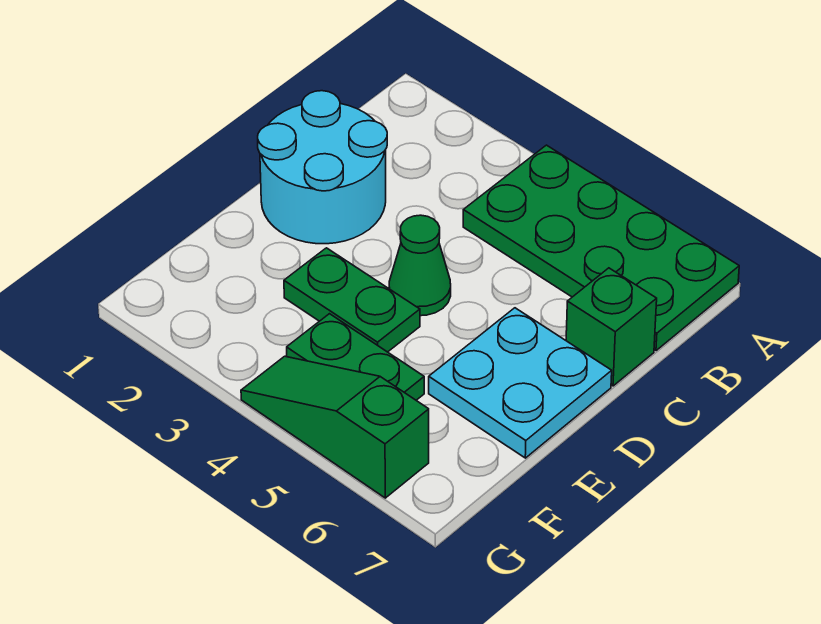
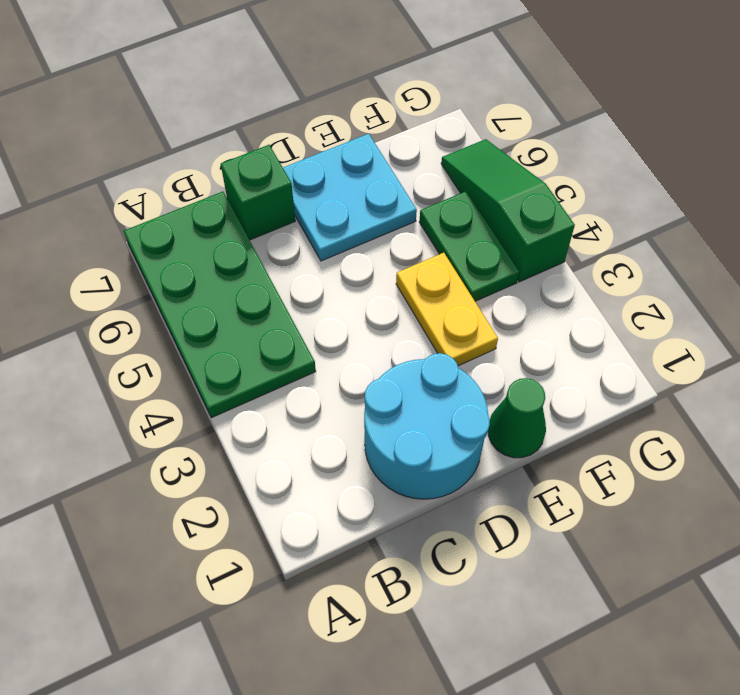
green 1x1 cone [389,215,451,316] -> green 1x1 cone moved to [488,378,546,458]
green 1x2 plate [284,248,420,352] -> yellow 1x2 plate [396,253,498,366]
green 1x3 slope [241,356,429,498] -> green 1x3 slope turned to [441,139,575,282]

